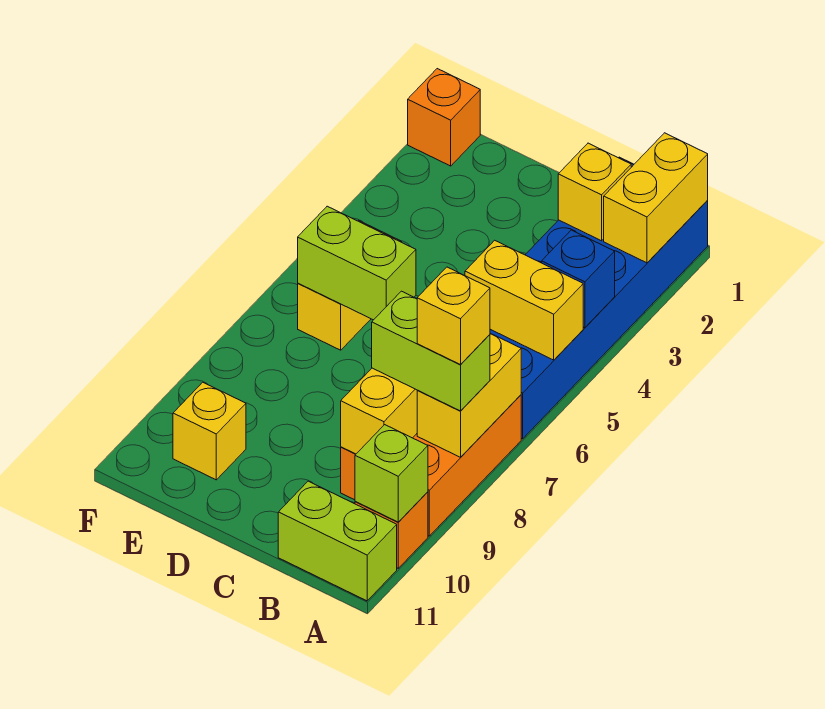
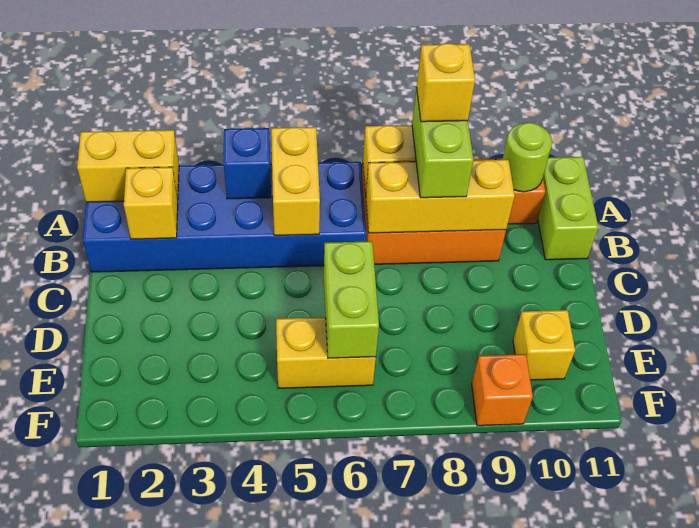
lime 1x1 brick [355,425,428,522] -> lime 1x1 round brick [502,123,552,192]
orange 1x1 brick [408,69,480,166] -> orange 1x1 brick moved to [472,354,533,426]

